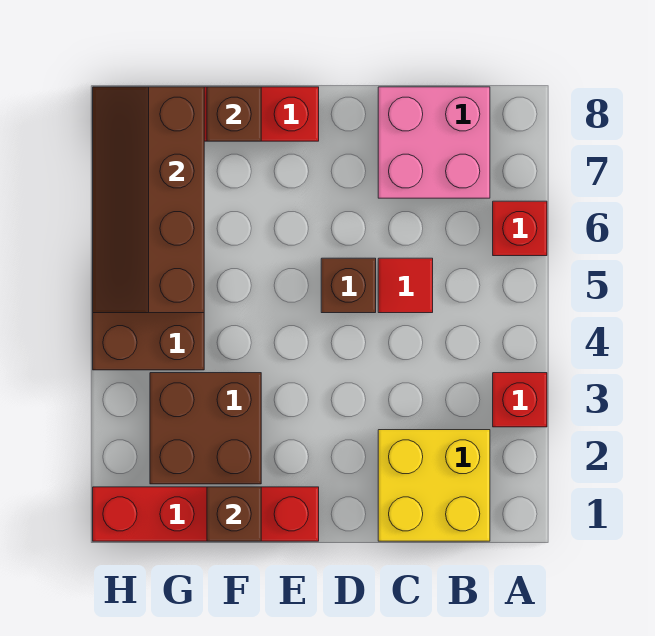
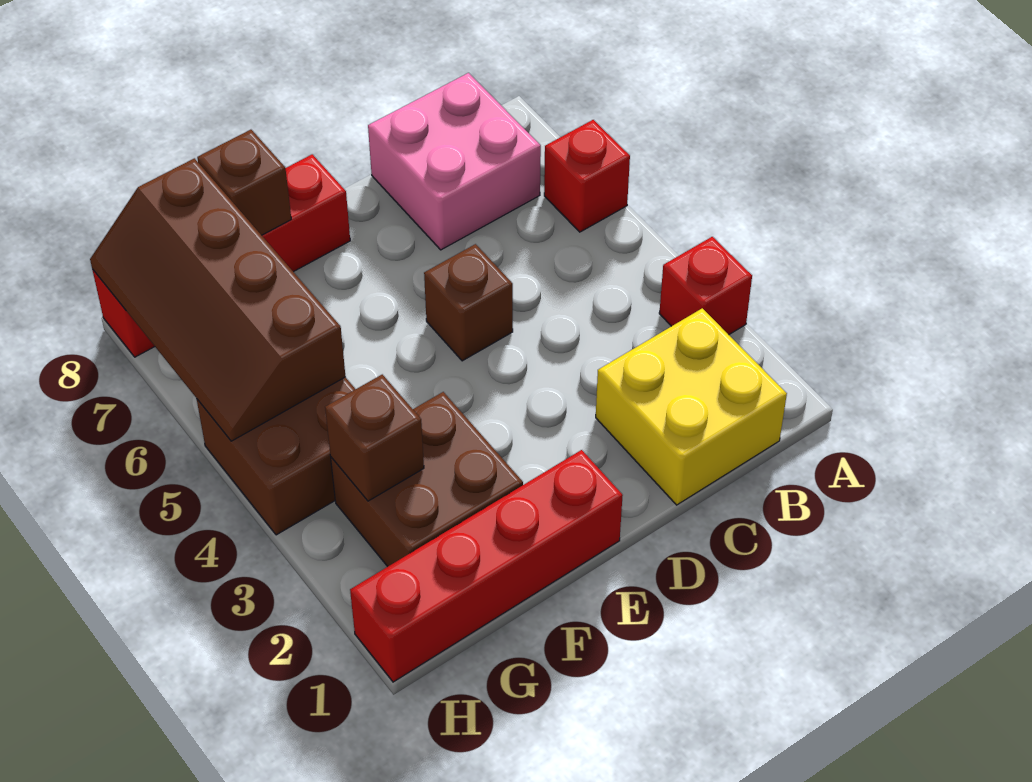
red 1x1 tile [378,258,433,313] -> none
brown 1x1 brick [207,487,261,541] -> brown 1x1 brick moved to [325,375,424,501]

